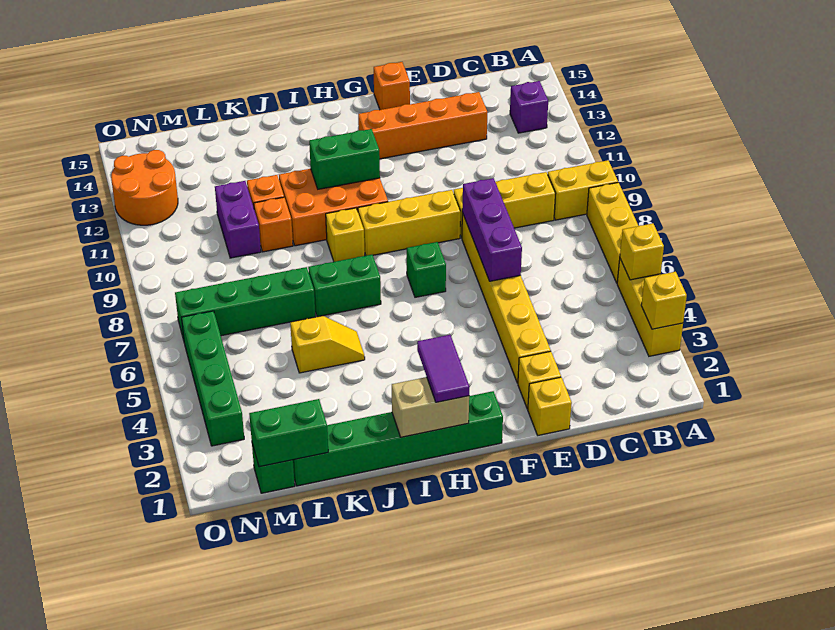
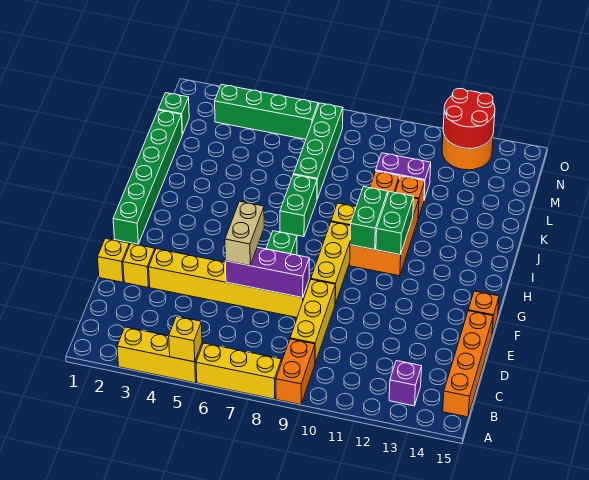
yellow 1x1 brick [641,272,687,329] -> none
yellow 1x2 brick [548,160,618,220] -> orange 1x2 brick [276,339,315,405]
orange 1x4 brick [358,92,488,159] -> orange 1x4 brick moved to [443,311,493,417]
tan 1x2 brick [392,377,469,437] -> tan 1x2 brick moved to [225,201,264,266]
purple 1x2 tile [417,335,469,402] -> none
yellow 1x2 slope [290,316,365,373] -> none
green 1x2 brick [249,399,328,467] -> green 1x2 brick moved to [350,187,388,250]
none -> red 2x2 round brick [443,89,495,149]

